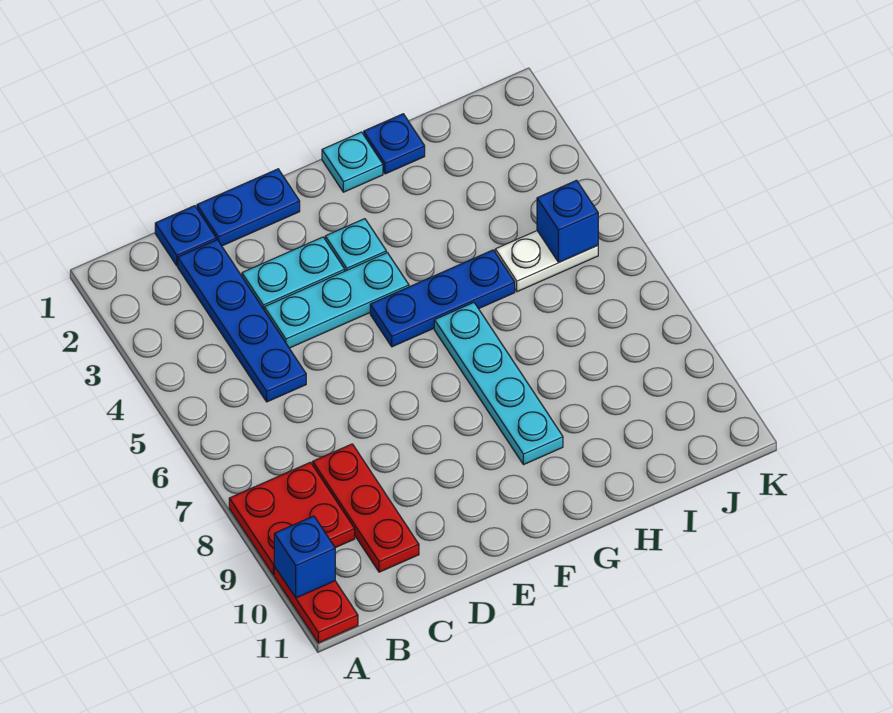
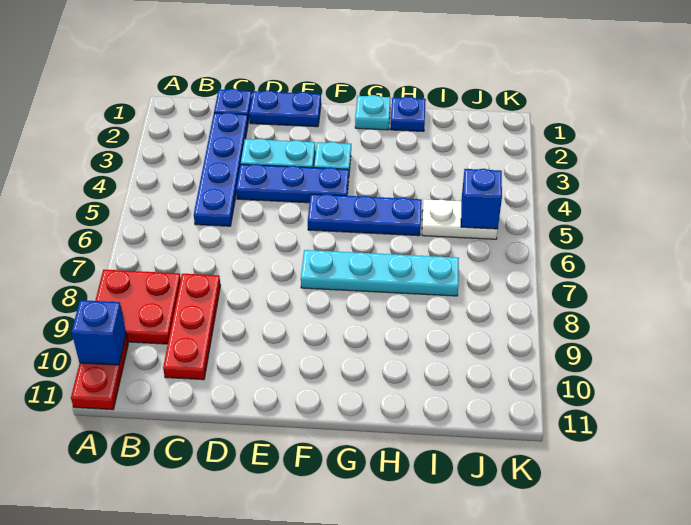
cyan 1x3 plate [264,253,409,348] -> blue 1x3 plate [236,164,349,203]
cyan 1x4 plate [434,303,563,465] -> cyan 1x4 plate turned to [301,250,459,296]

